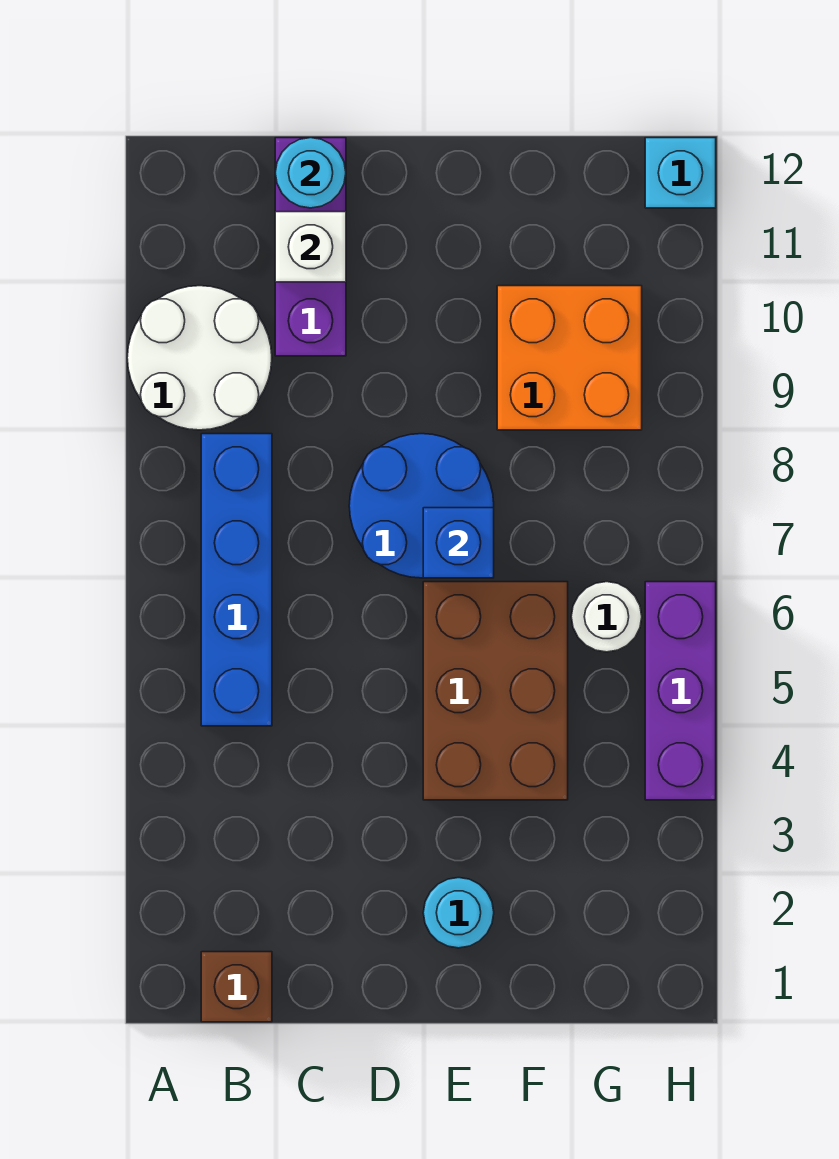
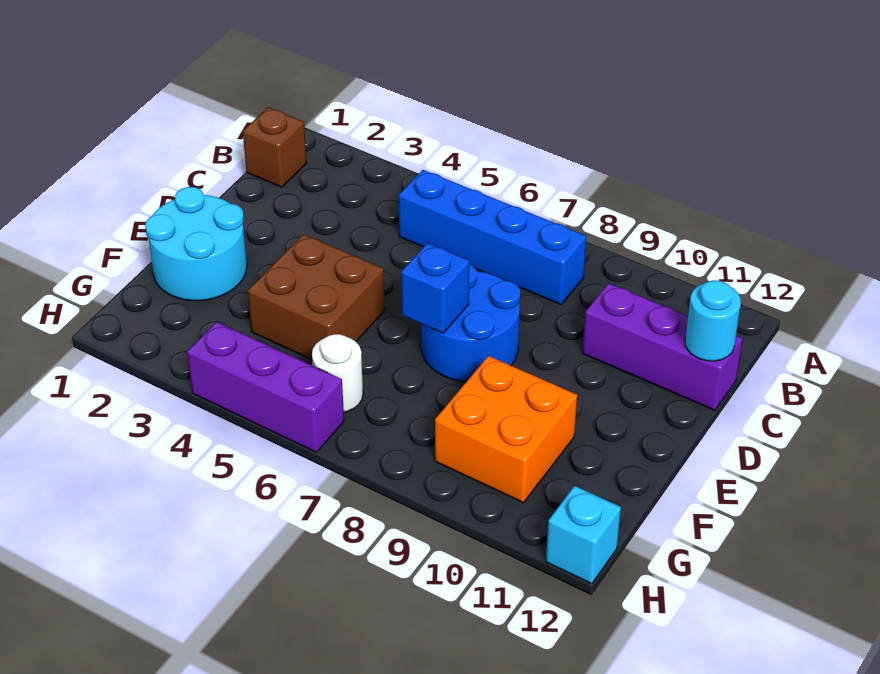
white 2x2 round brick [127,286,272,430] -> none
white 1x1 brick [275,212,346,282] -> none
cyan 1x1 round brick [423,878,494,948] -> cyan 2x2 round brick [145,187,247,301]
brown 2x3 brick [423,582,568,800] -> brown 2x2 brick [248,234,385,360]

